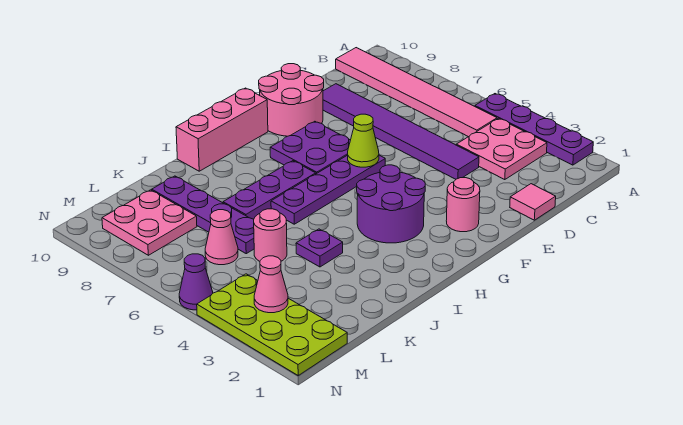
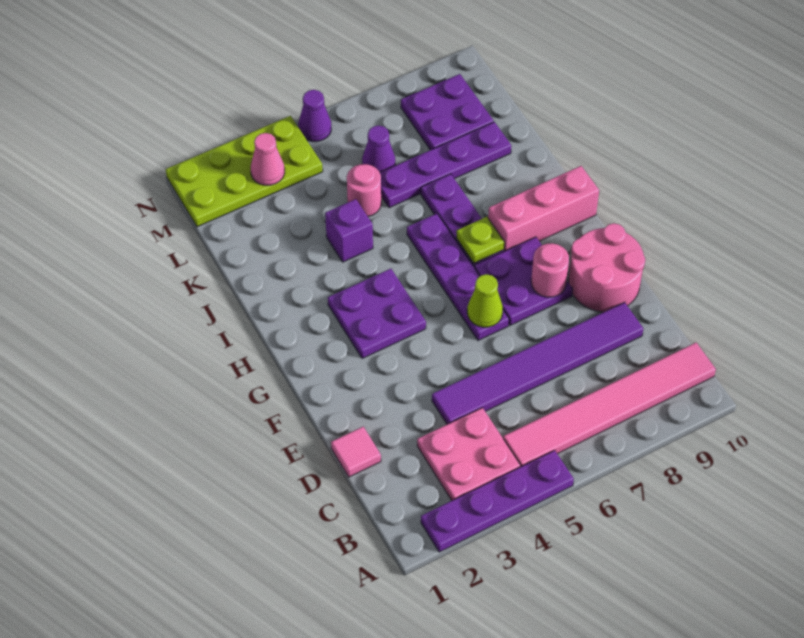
pink 1x1 round brick [446,178,480,232] -> pink 1x1 round brick moved to [531,243,569,297]
purple 2x2 round brick [357,165,425,243] -> purple 2x2 plate [328,269,426,358]
pink 1x3 brick [176,88,268,171] -> pink 1x3 brick turned to [488,166,599,251]
none -> lime 1x1 plate [456,217,504,263]
purple 1x1 plate [296,229,343,267] -> purple 1x1 brick [325,199,373,262]
pink 1x1 cone [205,210,238,265] -> purple 1x1 cone [362,125,396,172]
pink 2x2 plate [102,190,197,255] -> purple 2x2 plate [401,74,494,150]

